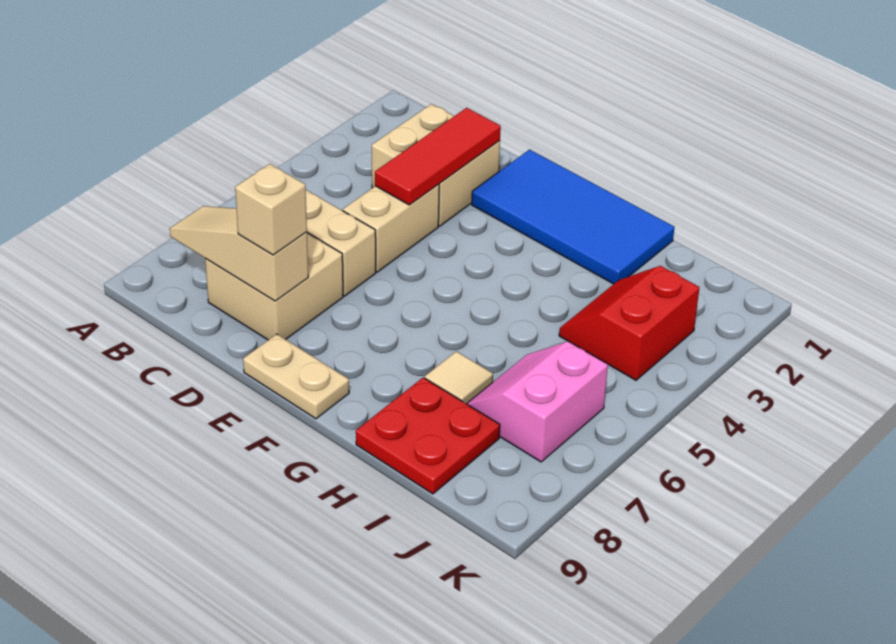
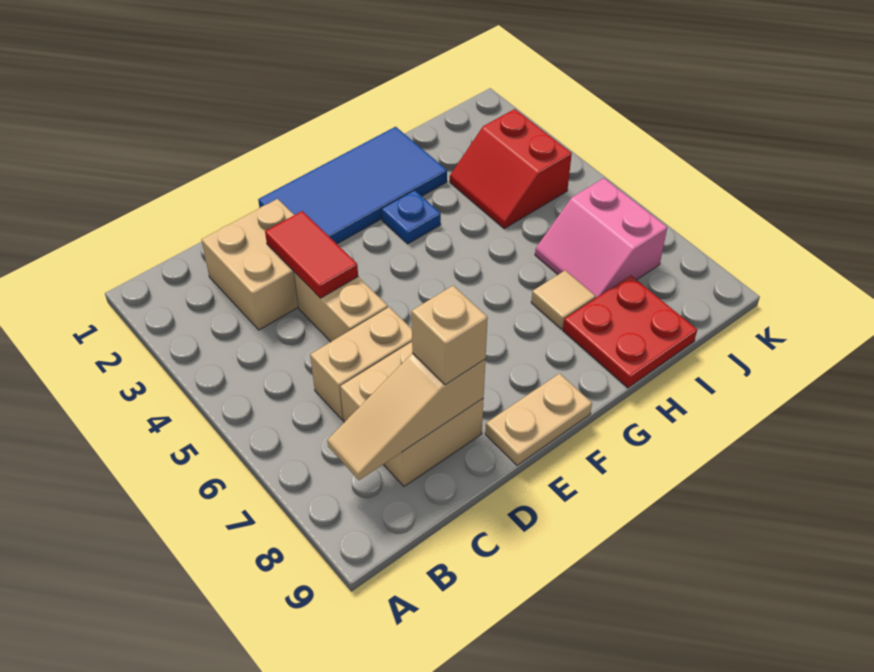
red 1x3 tile [375,108,501,205] -> red 1x2 tile [265,211,358,298]
none -> blue 1x1 plate [381,190,441,244]

